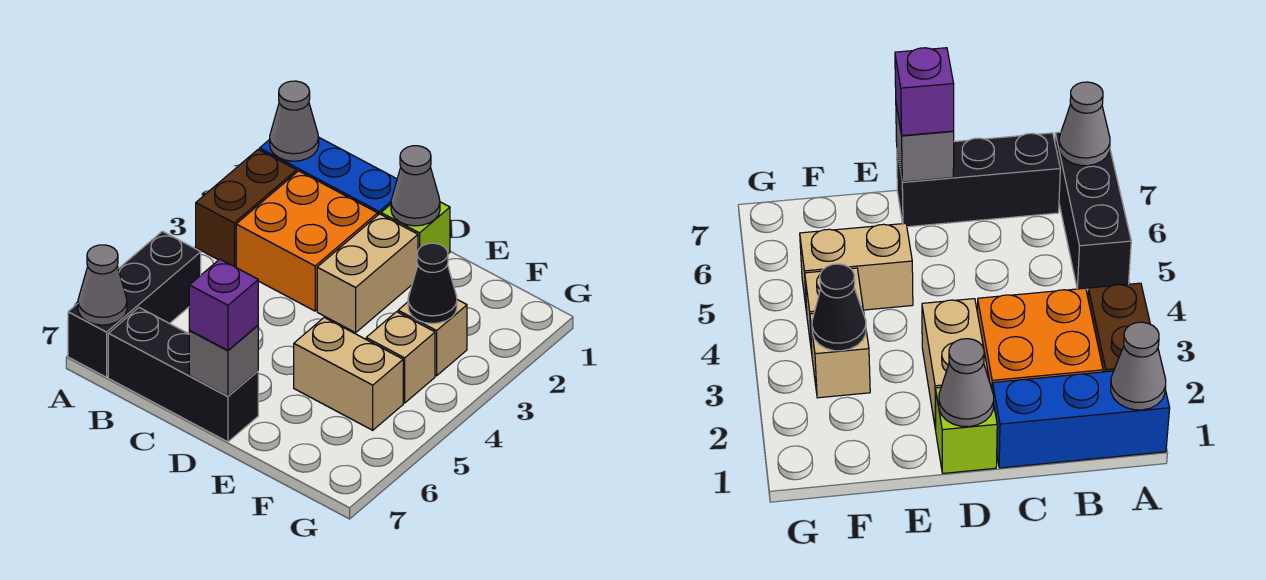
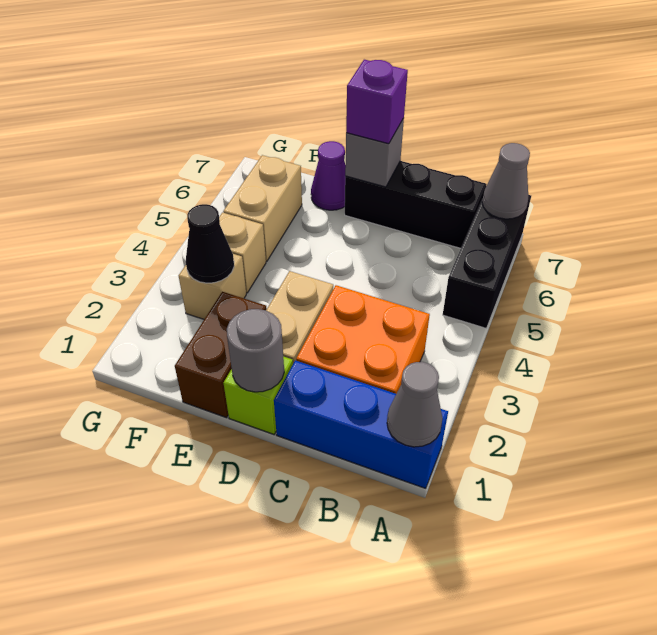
brown 1x2 brick [196,150,297,267] -> brown 1x2 brick moved to [175,292,267,418]
grey 1x1 cone [391,146,440,226] -> grey 1x1 round brick [227,309,284,392]
tan 1x2 brick [294,317,403,430] -> tan 1x2 brick turned to [223,155,302,261]
none -> purple 1x1 cone [311,141,346,210]

